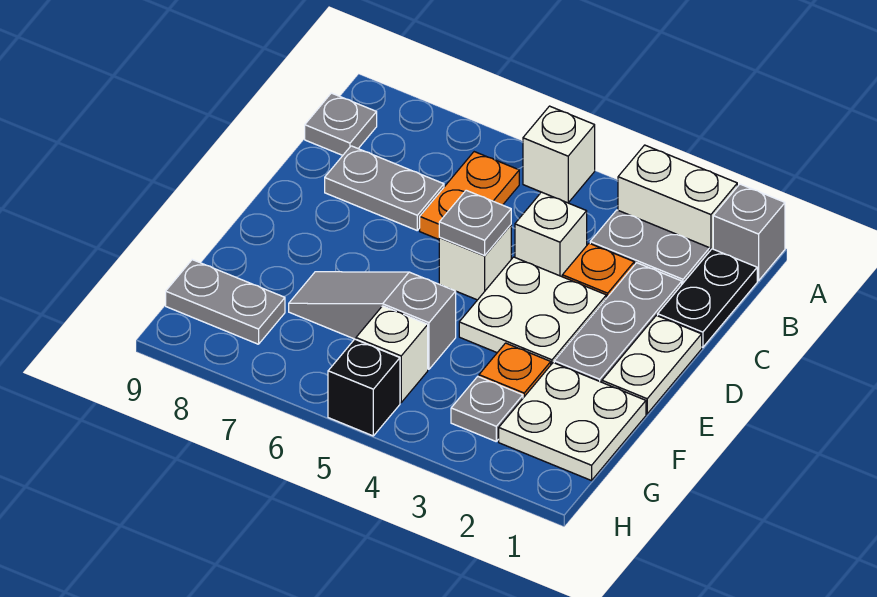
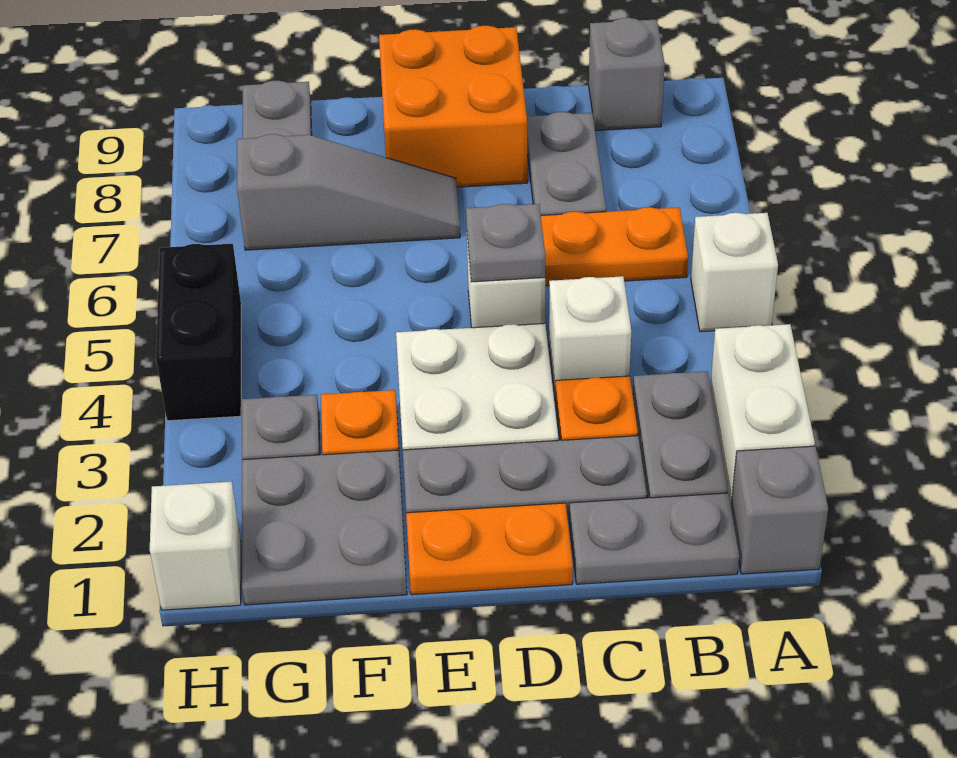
black 1x2 plate [658,249,757,347] -> grey 1x2 plate [569,493,739,584]
grey 1x1 plate [305,93,377,155] -> grey 1x1 brick [589,18,665,131]
white 1x2 plate [602,315,702,414] -> orange 1x2 plate [406,503,573,595]
none -> orange 2x2 brick [379,26,527,187]
white 2x2 plate [499,363,646,481] -> grey 2x2 plate [242,450,407,605]
grey 1x3 slope [289,272,456,369] -> grey 1x3 slope turned to [237,134,460,250]
white 1x1 brick [356,306,428,403] -> white 1x1 brick moved to [150,482,241,610]
black 1x1 brick [328,339,400,436] -> black 1x2 brick [156,244,241,421]

